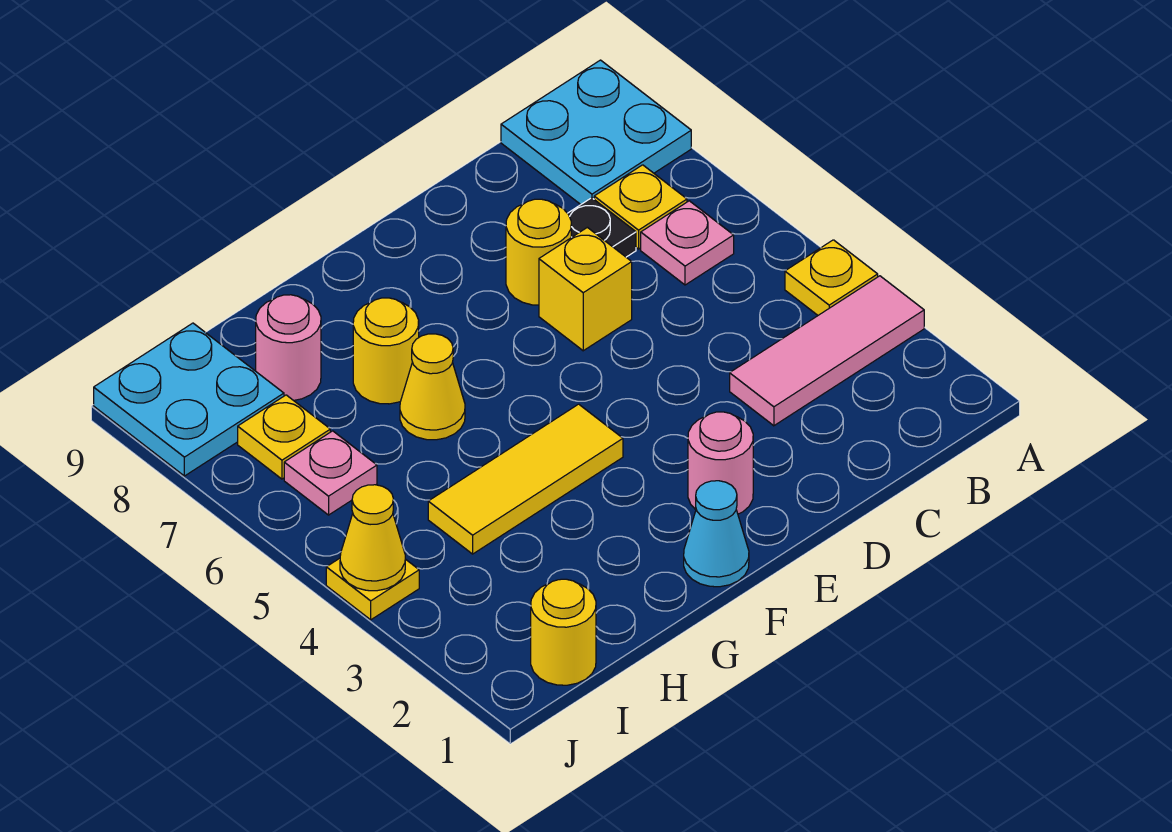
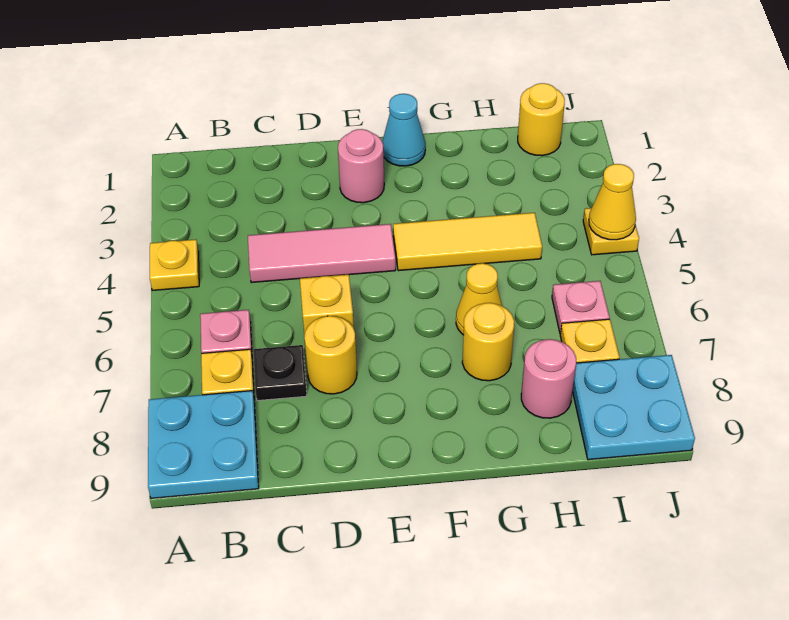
pink 1x3 tile [730,276,924,426] -> pink 1x3 tile moved to [248,224,396,283]

